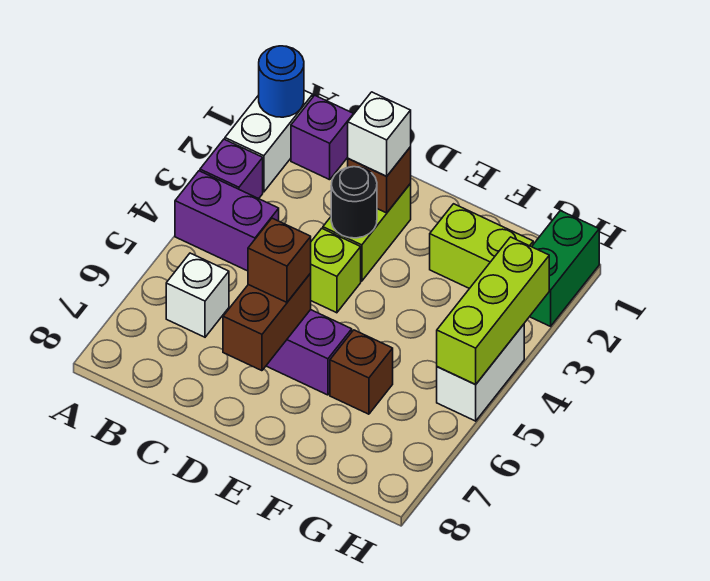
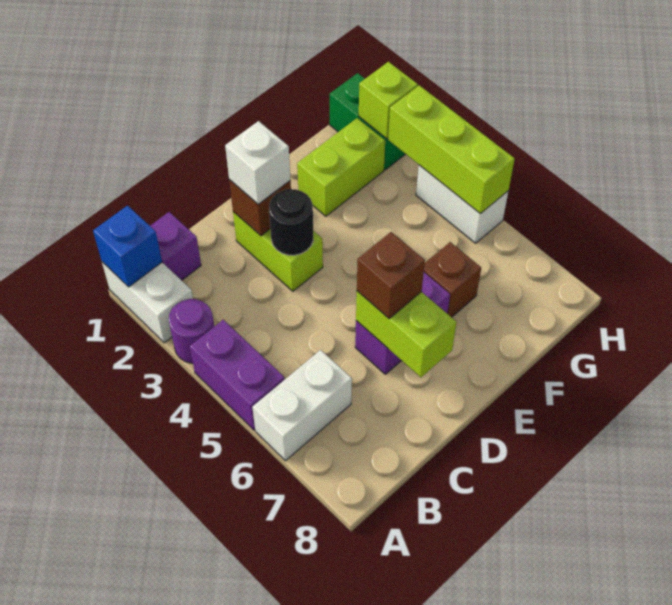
blue 1x1 round brick [259,46,304,117] -> blue 1x1 brick [93,206,162,287]
purple 1x1 brick [200,139,263,199] -> purple 1x1 round brick [169,299,214,363]
purple 1x2 brick [175,171,279,271] -> purple 1x2 brick turned to [190,320,285,430]
white 1x1 brick [166,253,229,337] -> white 1x2 brick [252,350,352,461]
lime 1x1 brick [311,229,361,313] -> lime 1x1 brick moved to [359,62,418,139]
brown 1x2 brick [223,273,311,371] -> lime 1x2 brick [356,291,457,377]

